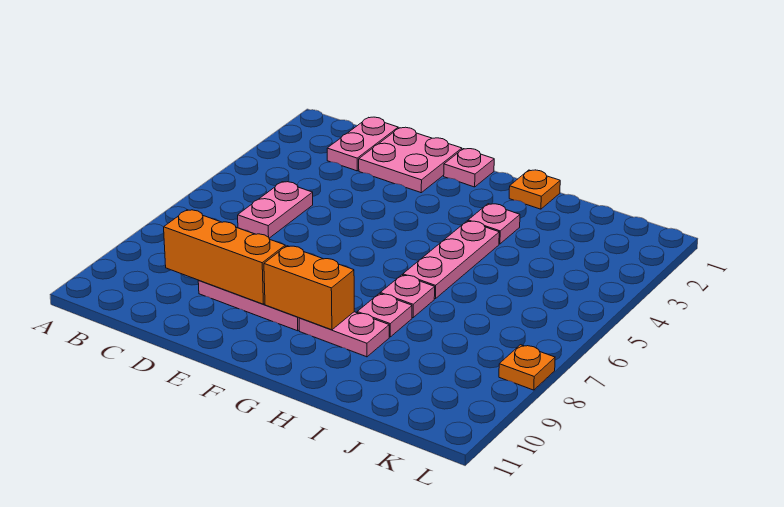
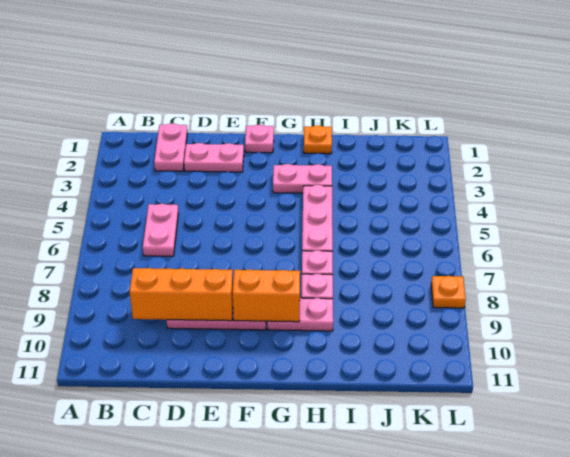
pink 2x2 plate [359,127,462,193] -> pink 1x2 plate [184,143,244,172]
pink 1x1 plate [468,204,520,244] -> pink 1x2 plate [273,164,332,193]

